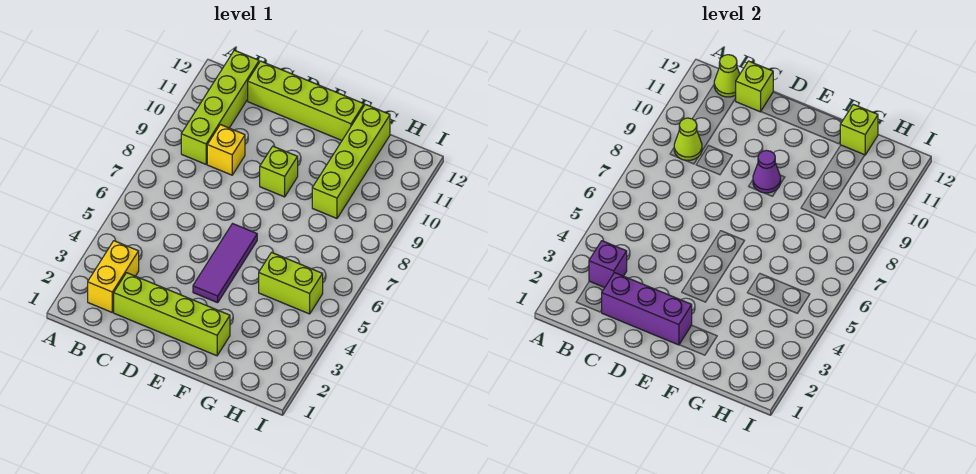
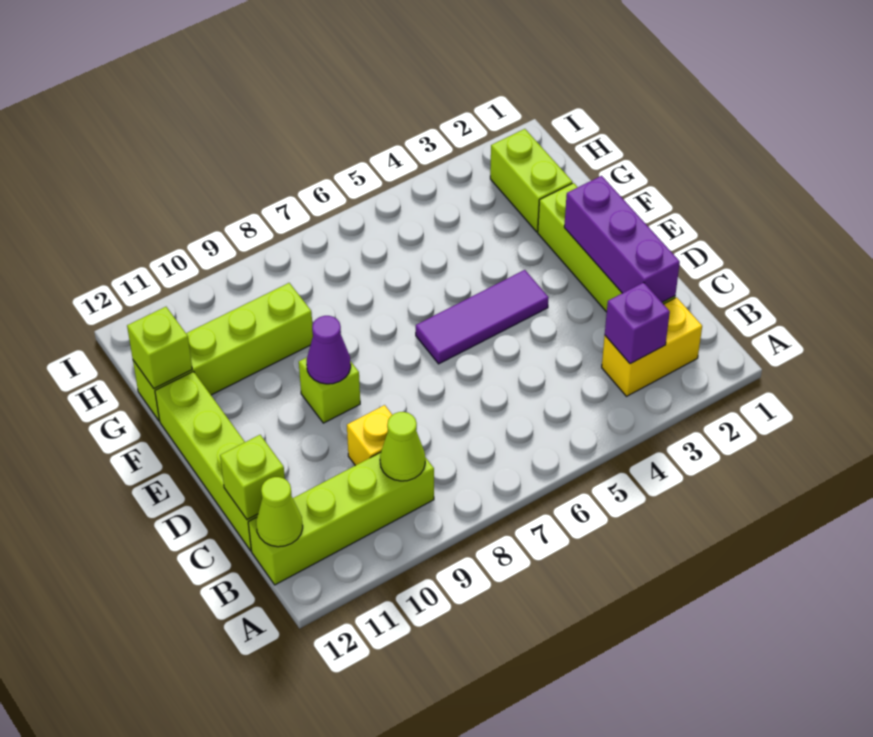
lime 1x2 brick [259,252,323,314] -> lime 1x2 brick moved to [490,129,572,232]

